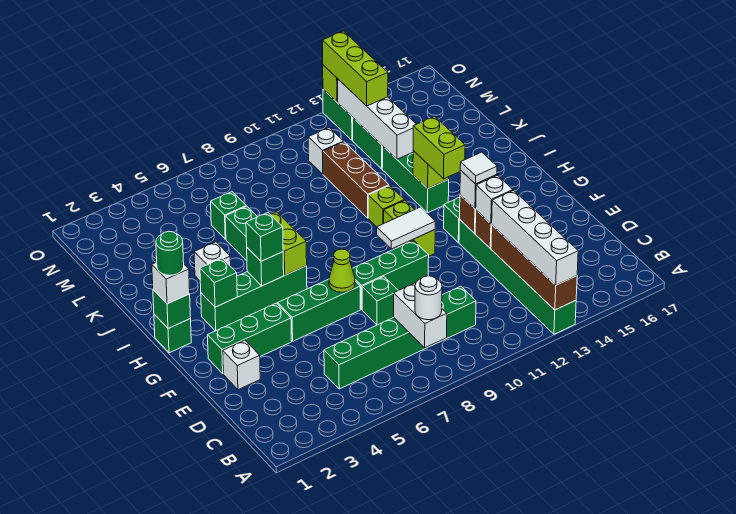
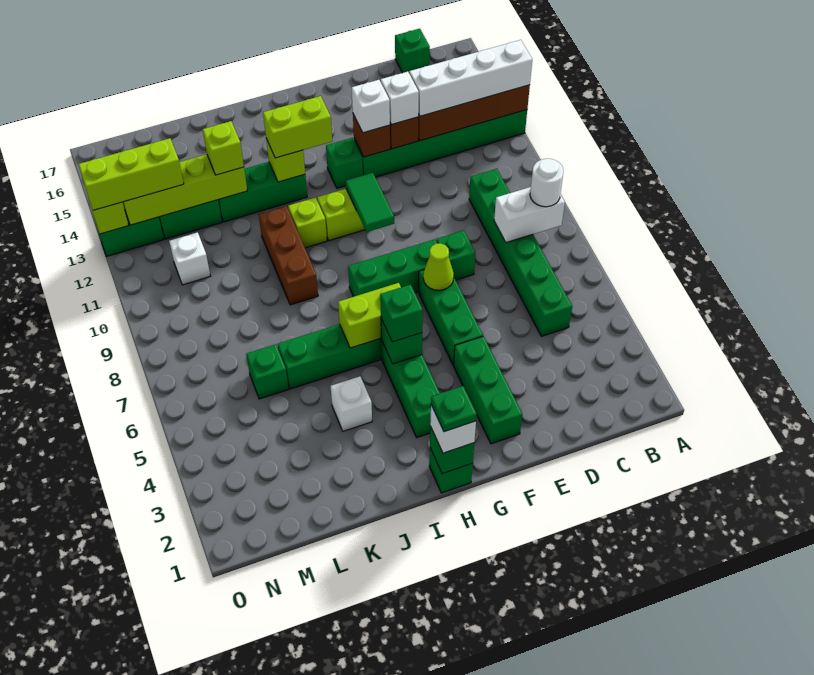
white 1x1 brick [223,340,260,390] -> none
green 1x3 brick [352,241,429,310] -> green 1x3 brick turned to [348,239,437,297]
white 1x1 tile [460,152,497,184] -> none
white 1x2 tile [377,207,435,249] -> green 1x2 tile [346,173,394,232]
green 1x1 round brick [156,231,184,275] -> green 1x1 plate [431,386,477,432]
green 1x1 brick [200,258,237,307] -> green 1x1 brick moved to [395,29,430,73]
brown 1x3 brick [323,142,389,218] -> brown 1x3 brick turned to [259,206,318,305]
white 1x4 brick [338,79,416,159] -> lime 1x4 brick [123,154,247,225]
none -> lime 1x1 brick [203,121,244,175]

